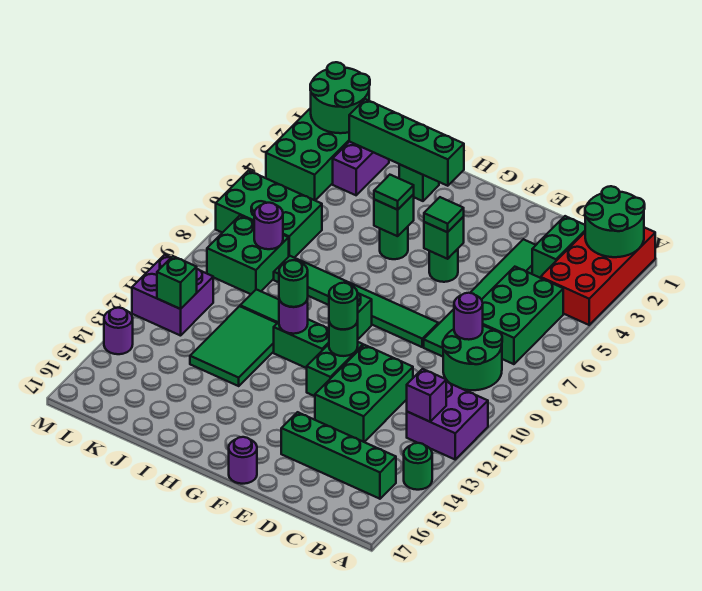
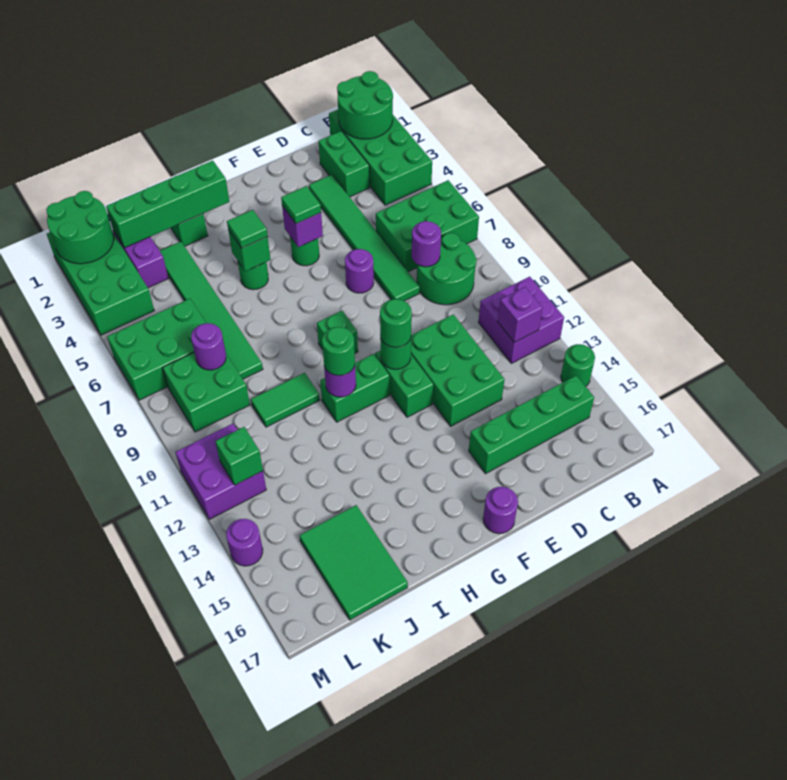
red 2x4 brick [541,227,655,325] -> green 2x4 brick [329,110,432,205]
green 2x3 brick [482,267,563,364] -> green 2x3 brick turned to [376,180,479,272]
none -> purple 1x1 round brick [345,249,374,293]
green 1x6 tile [274,256,438,347] -> green 1x6 tile turned to [160,242,263,379]
green 1x1 brick [424,217,464,259] -> purple 1x1 brick [282,206,323,247]
green 2x3 tile [190,306,277,386] -> green 2x3 tile moved to [299,505,408,620]

